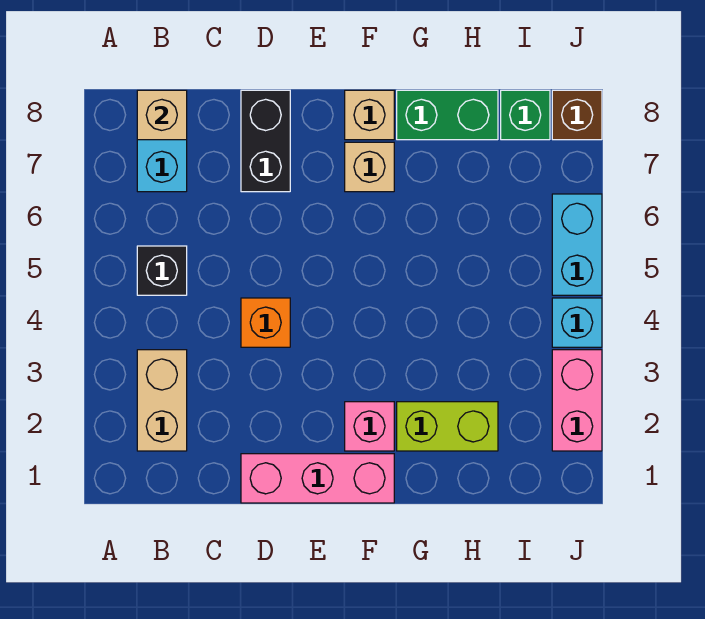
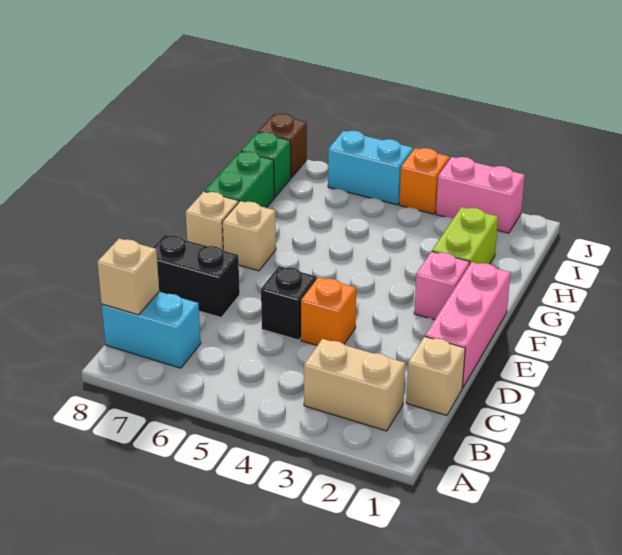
black 1x1 brick [137,246,187,295] -> black 1x1 brick moved to [261,266,316,340]
none -> tan 1x1 brick [406,336,465,415]
cyan 1x1 brick [552,298,602,347] -> orange 1x1 brick [399,148,450,214]

